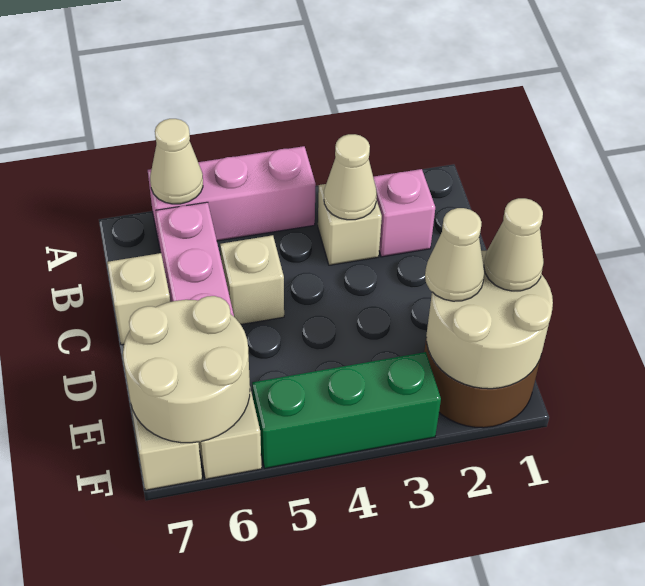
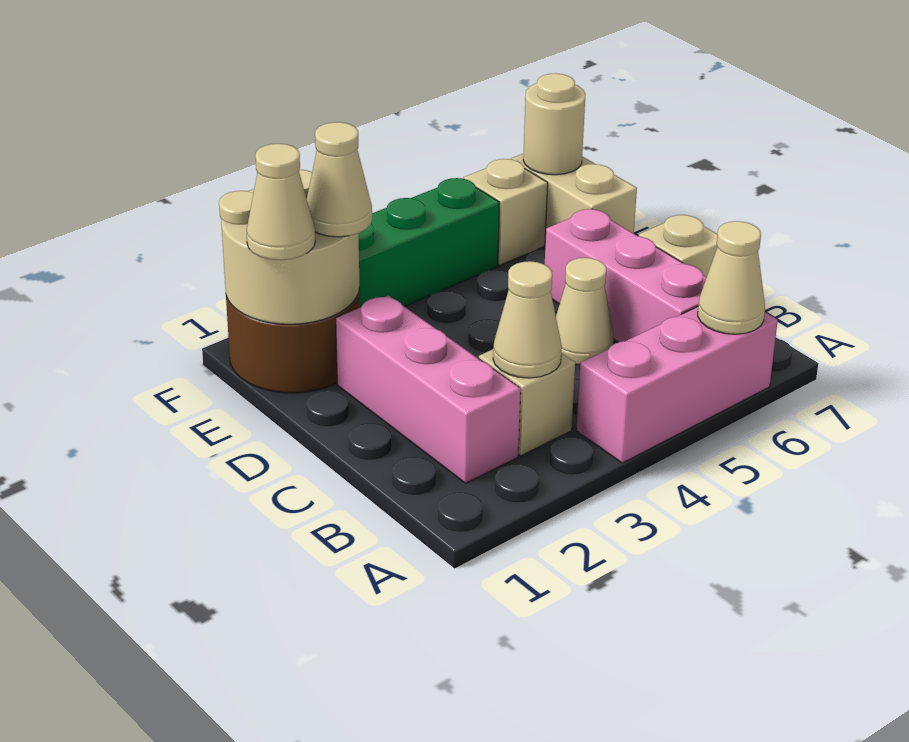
pink 1x1 brick [373,169,435,257] -> pink 1x3 brick [336,296,521,483]
tan 1x1 brick [220,235,284,324] -> tan 1x1 cone [556,258,614,365]
tan 2x2 round brick [123,296,250,443] -> tan 1x1 round brick [523,73,585,175]

